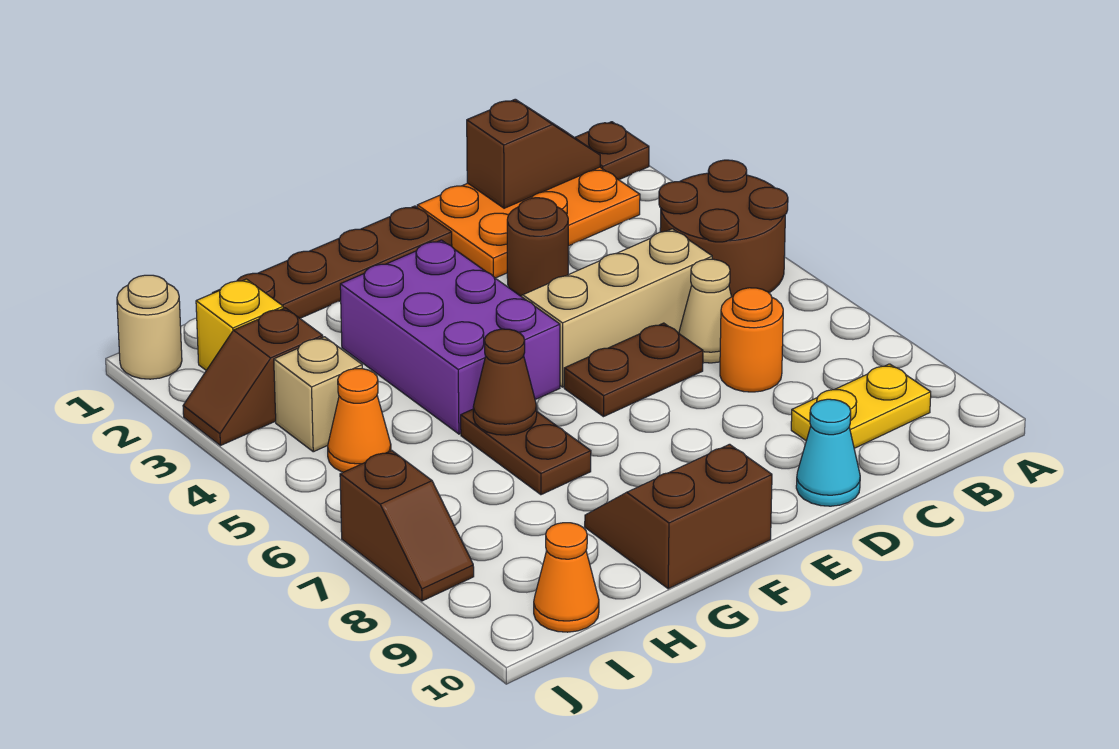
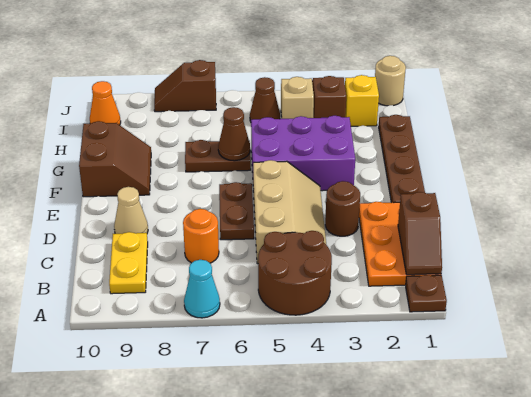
tan 1x1 cone [679,259,732,363] -> tan 1x1 cone moved to [114,187,148,234]
cyan 1x1 cone [796,399,860,506] -> cyan 1x1 cone moved to [184,260,220,318]
orange 1x1 cone [328,369,391,472] -> brown 1x1 cone [250,77,280,122]

